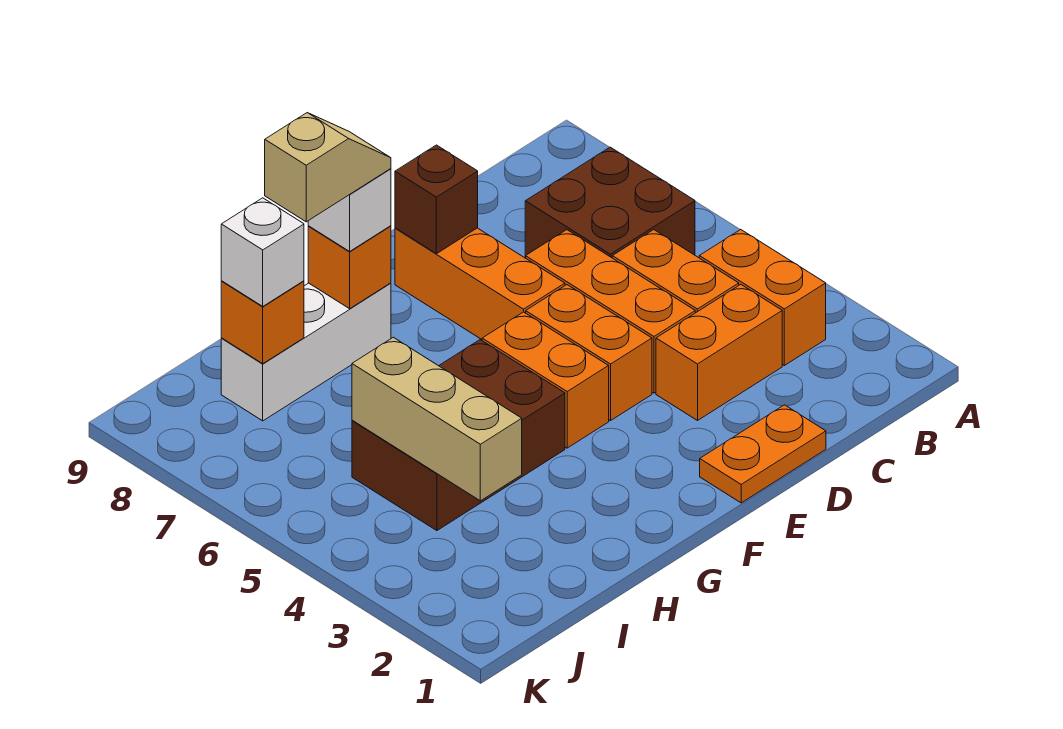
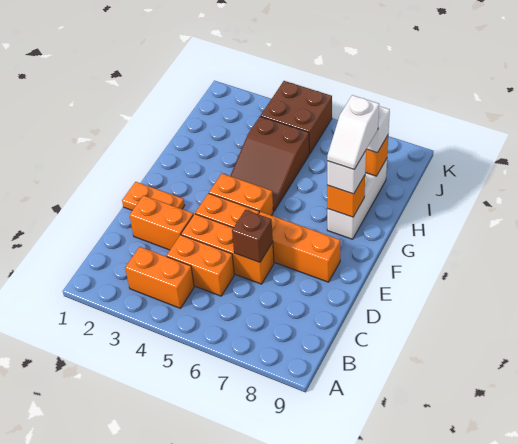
brown 2x2 brick [525,147,695,258] -> brown 2x2 brick moved to [261,81,332,154]
orange 1x2 brick [656,285,782,420] -> orange 1x2 brick turned to [130,195,193,250]
orange 1x2 plate [700,405,826,503] -> orange 1x2 plate turned to [122,182,185,210]
brown 1x1 brick [395,145,478,254] -> brown 1x1 brick moved to [232,210,273,262]
brown 2x3 brick [352,340,565,531] -> brown 2x3 slope [230,116,309,212]
tan 1x2 slope [265,113,391,222] -> white 1x2 slope [327,95,379,169]
tan 1x3 brick [352,337,522,501] -> none

